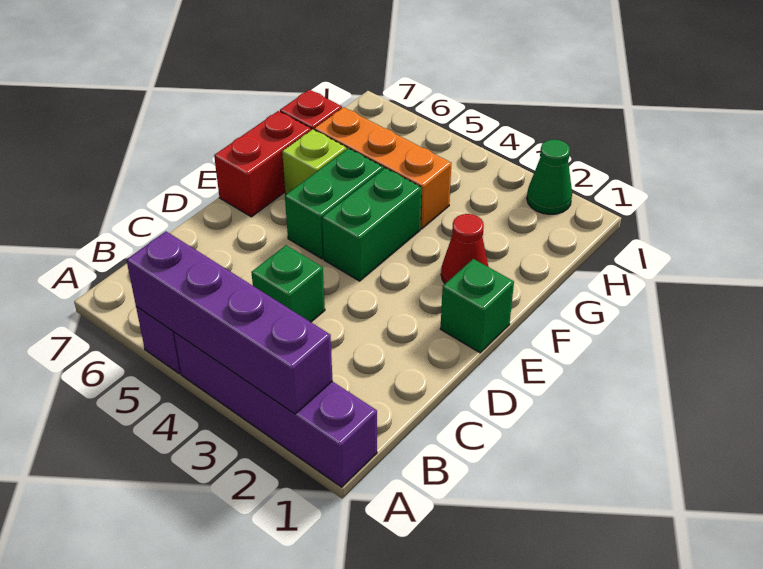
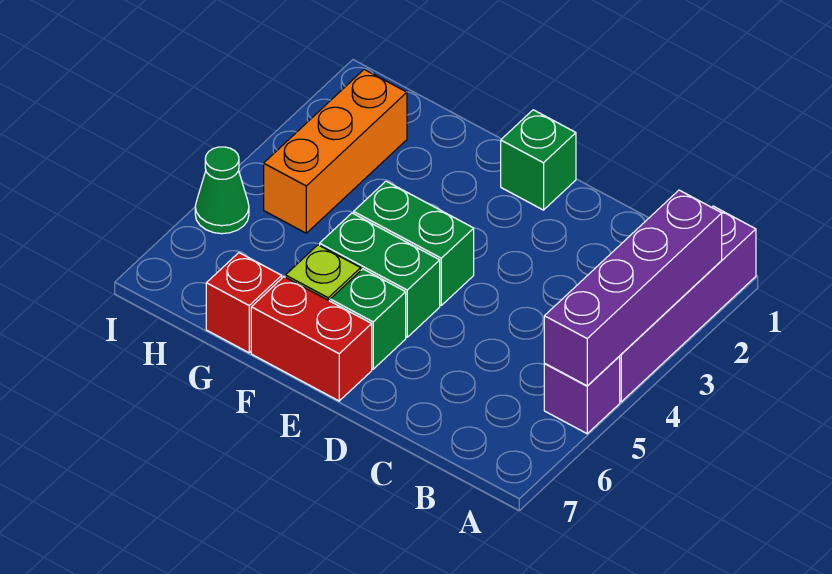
green 1x1 brick [251,245,325,322] -> green 1x1 brick moved to [330,269,406,369]
red 1x1 cone [441,214,488,284] -> none
orange 1x3 brick [314,107,452,229] -> orange 1x3 brick moved to [264,69,407,233]
green 1x1 cone [527,140,572,214] -> green 1x1 cone moved to [195,147,249,234]

